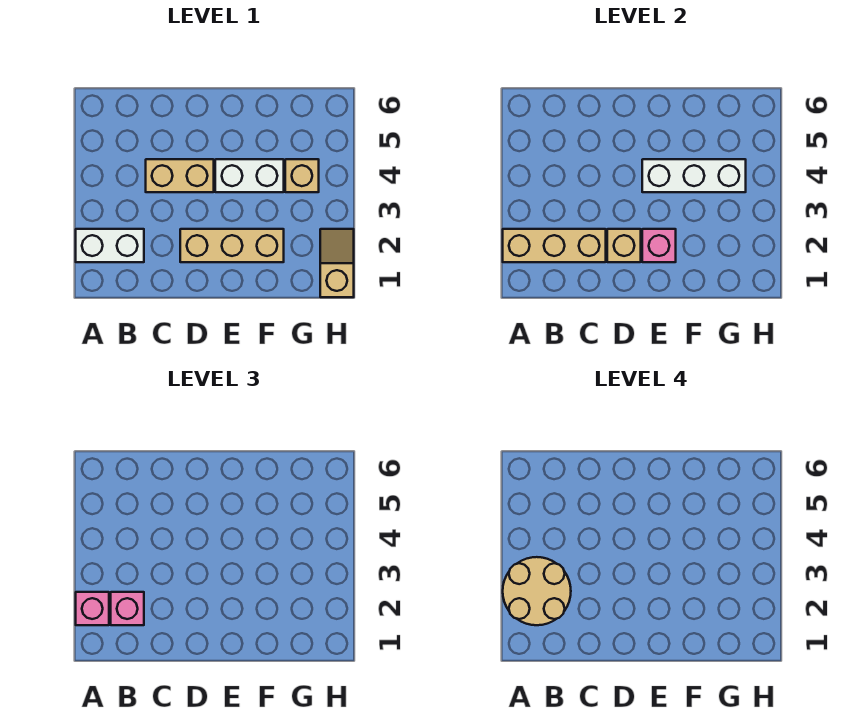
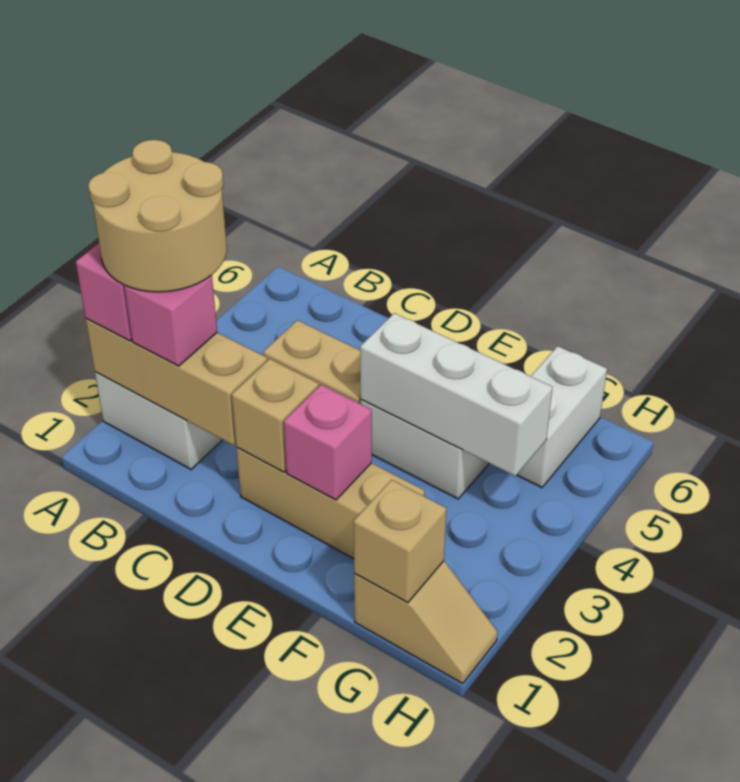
tan 1x1 brick [285,159,319,192] -> tan 1x1 brick moved to [354,480,447,603]
none -> white 1x2 brick [517,346,607,487]
tan 1x2 slope [320,229,354,297] -> tan 1x2 slope turned to [354,561,497,684]

